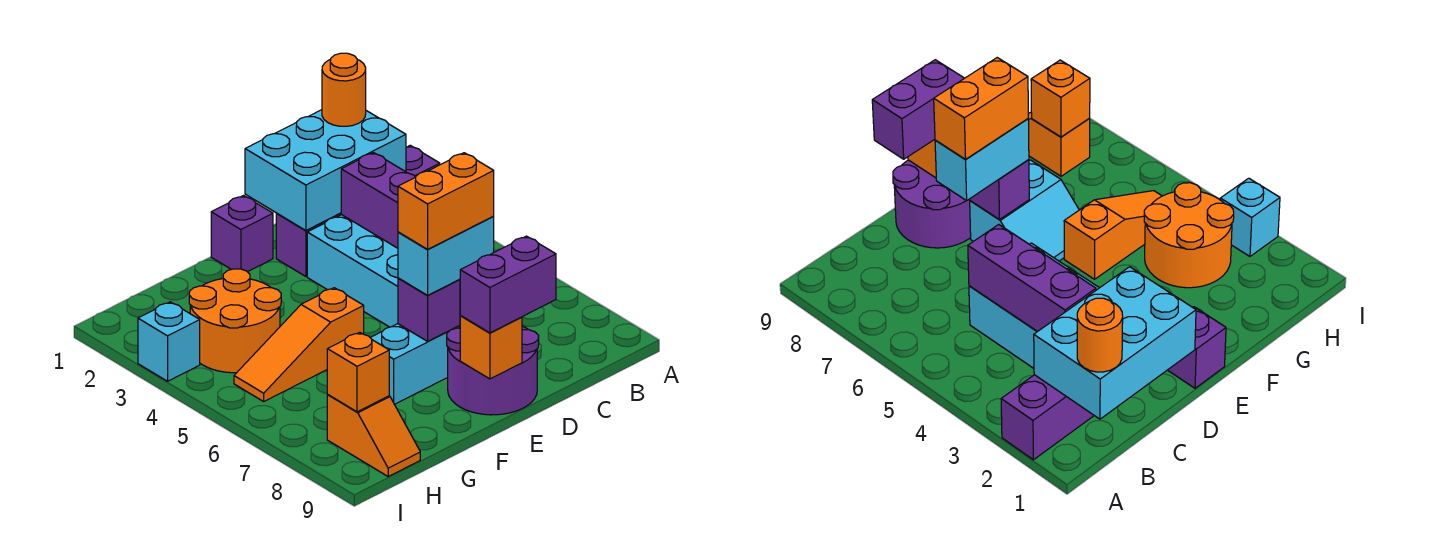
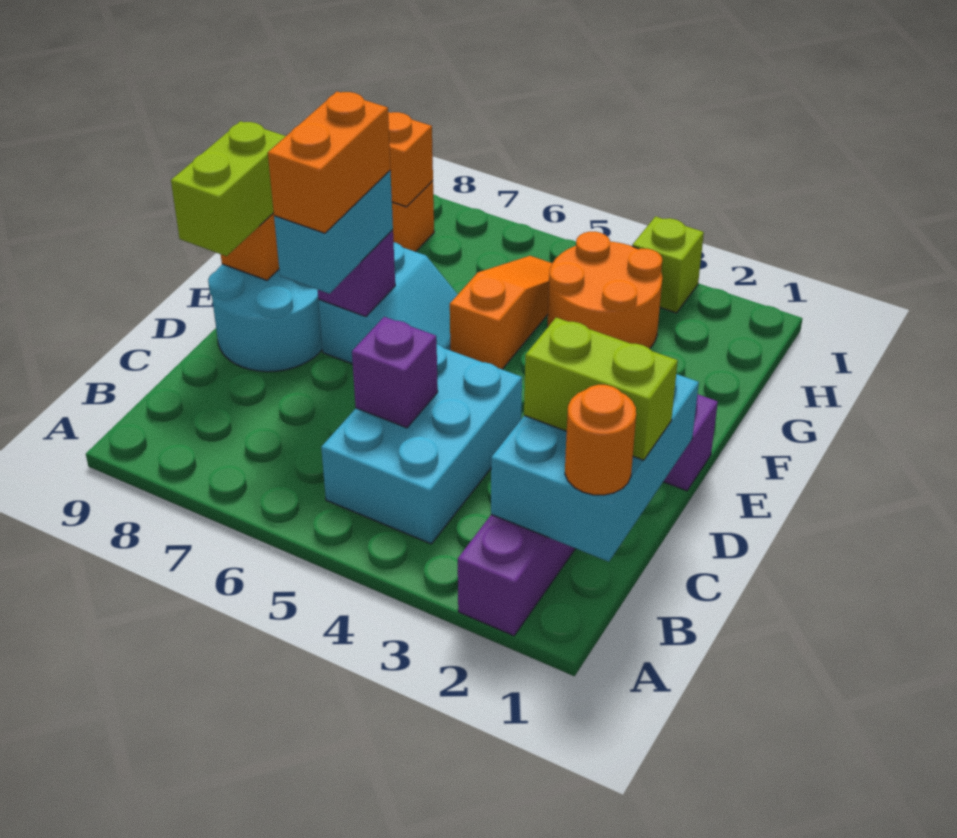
none -> lime 1x2 brick [524,318,678,460]
cyan 2x3 brick [307,215,398,327] -> cyan 2x3 brick turned to [321,344,522,544]
purple 1x3 brick [341,153,415,248] -> purple 1x1 brick [352,317,438,428]
purple 2x2 round brick [447,326,539,415] -> cyan 2x2 round brick [208,264,322,372]
purple 1x2 brick [460,236,556,333] -> lime 1x2 brick [171,121,286,256]
cyan 1x1 brick [138,302,200,381] -> lime 1x1 brick [632,216,704,313]

